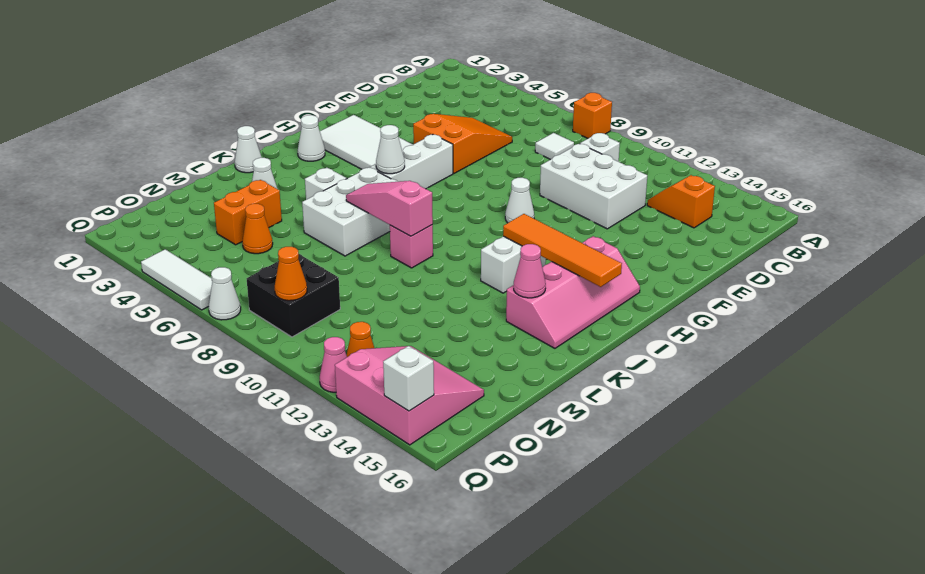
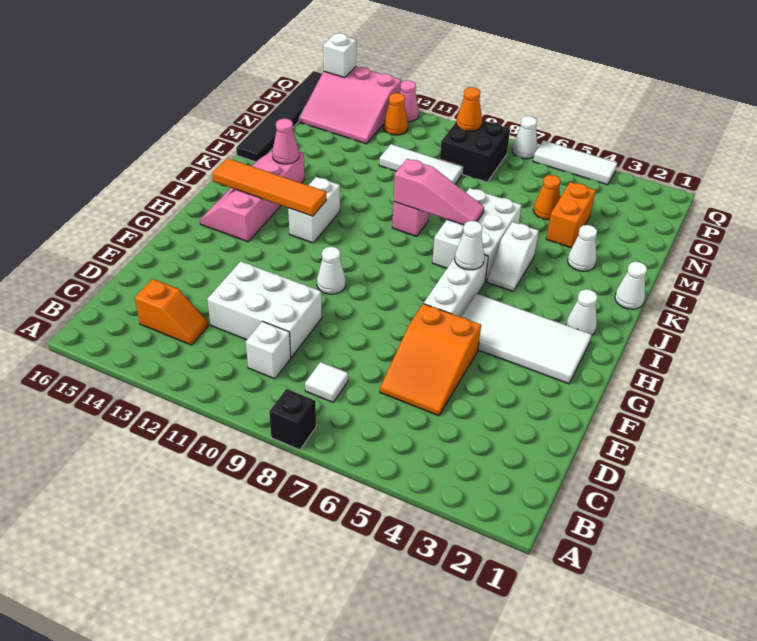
orange 1x1 brick [573,93,612,138] -> black 1x1 brick [269,389,316,450]
none -> black 1x6 tile [236,71,322,162]
none -> white 1x3 tile [379,144,463,184]

